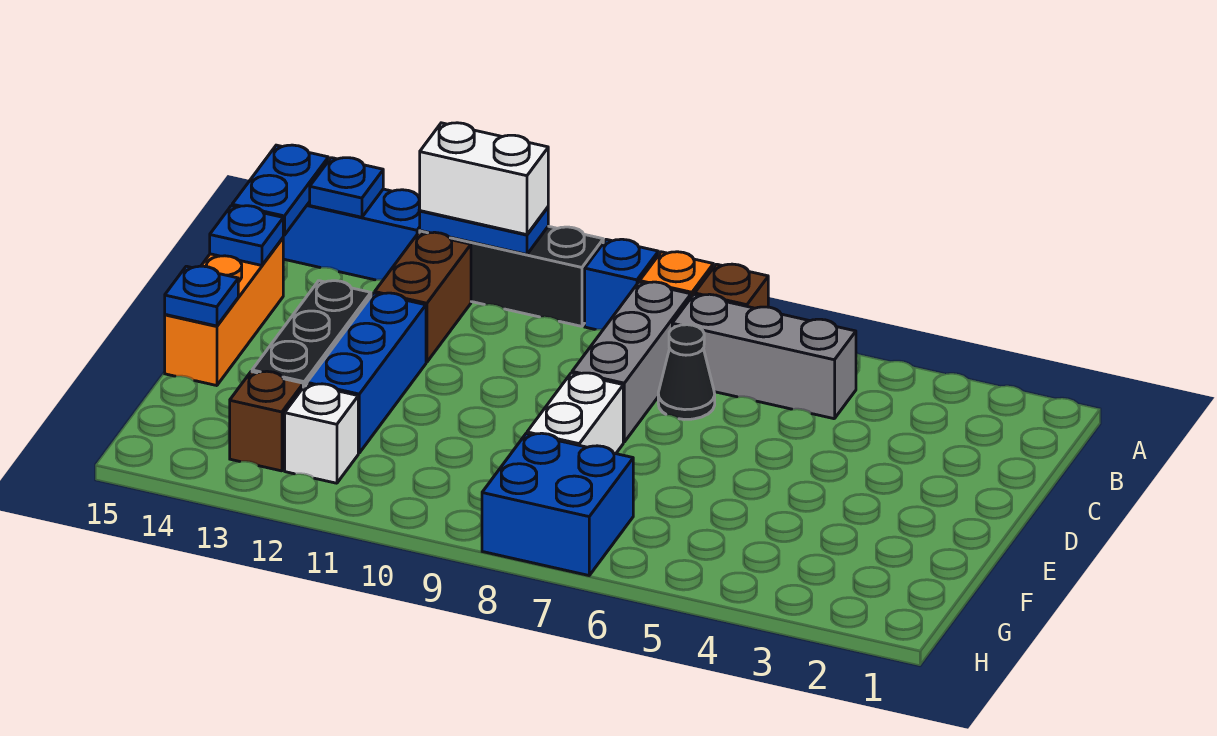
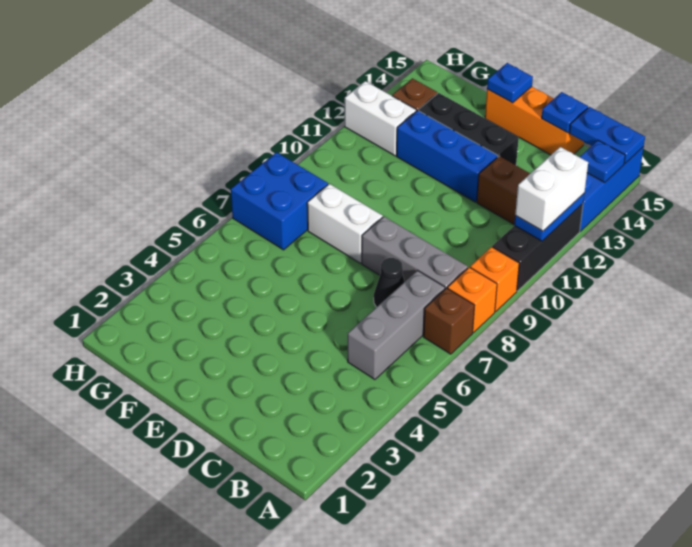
blue 1x1 brick [585,239,658,329] -> orange 1x1 brick [470,247,519,312]
white 1x1 brick [285,384,358,483] -> white 1x2 brick [345,81,416,156]

